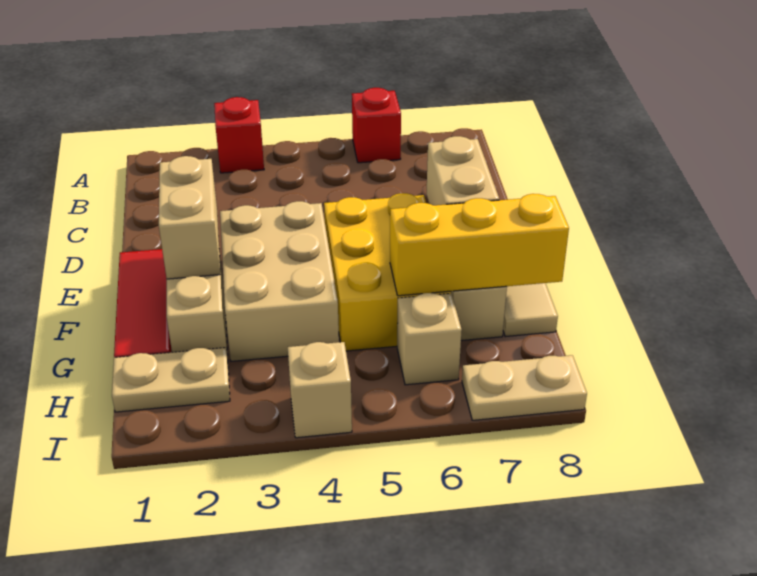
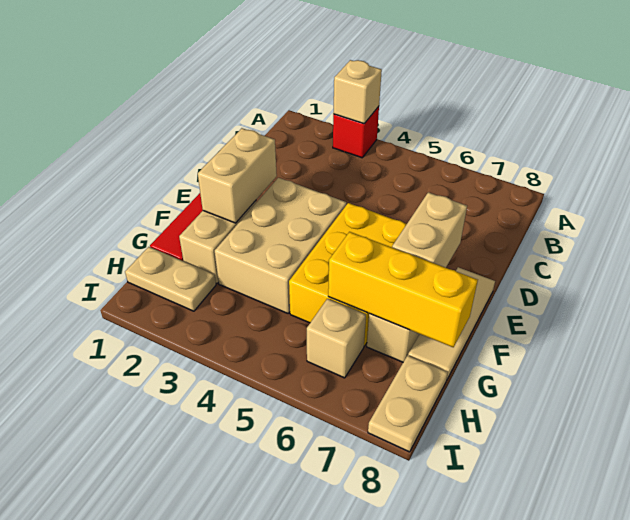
red 1x1 brick [352,88,401,163] -> none
tan 1x1 brick [288,342,352,438] -> tan 1x1 brick moved to [333,60,382,124]
tan 1x2 plate [462,355,587,420] -> tan 1x2 plate turned to [368,355,448,452]

